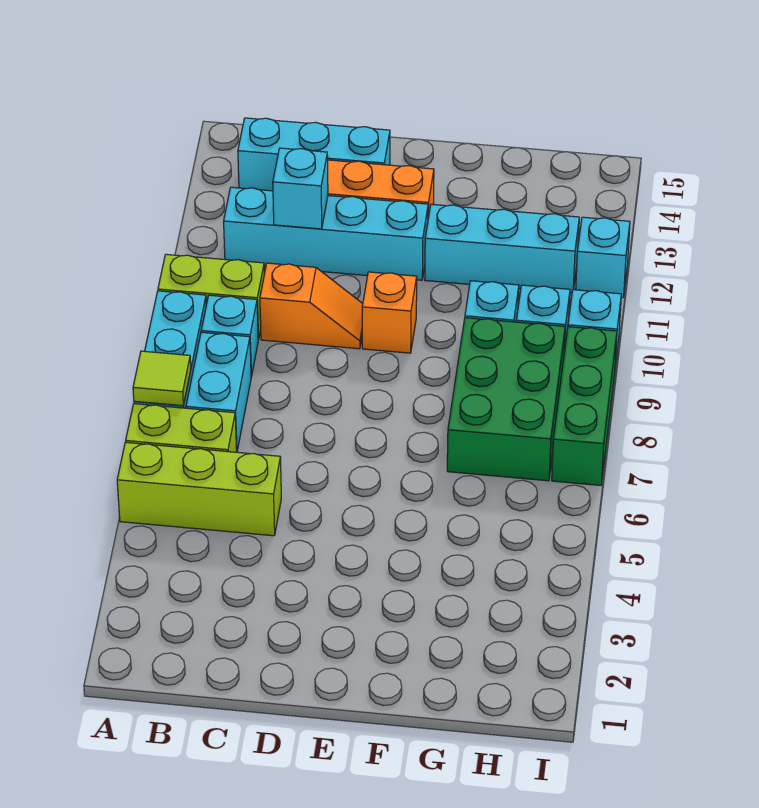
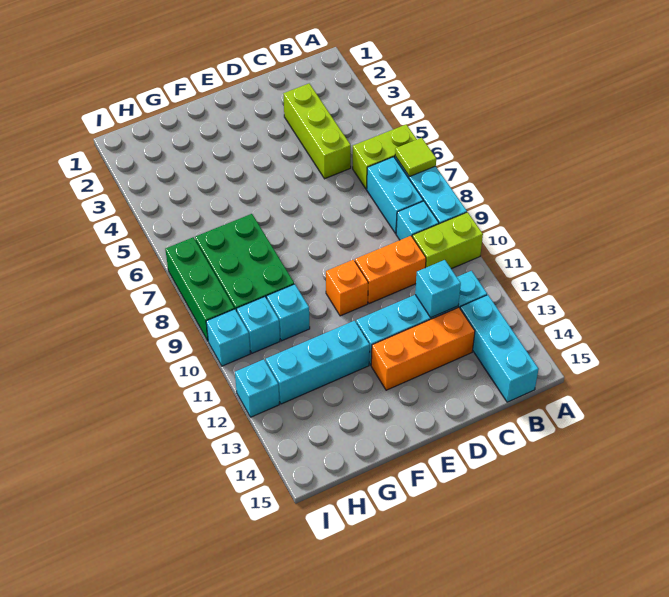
lime 1x3 brick [117,442,281,536] -> lime 1x3 brick turned to [283,83,351,179]
cyan 1x3 brick [238,118,390,191] -> cyan 1x3 brick turned to [460,295,539,402]
orange 1x2 slope [260,263,363,349] -> orange 1x2 brick [355,236,426,304]

